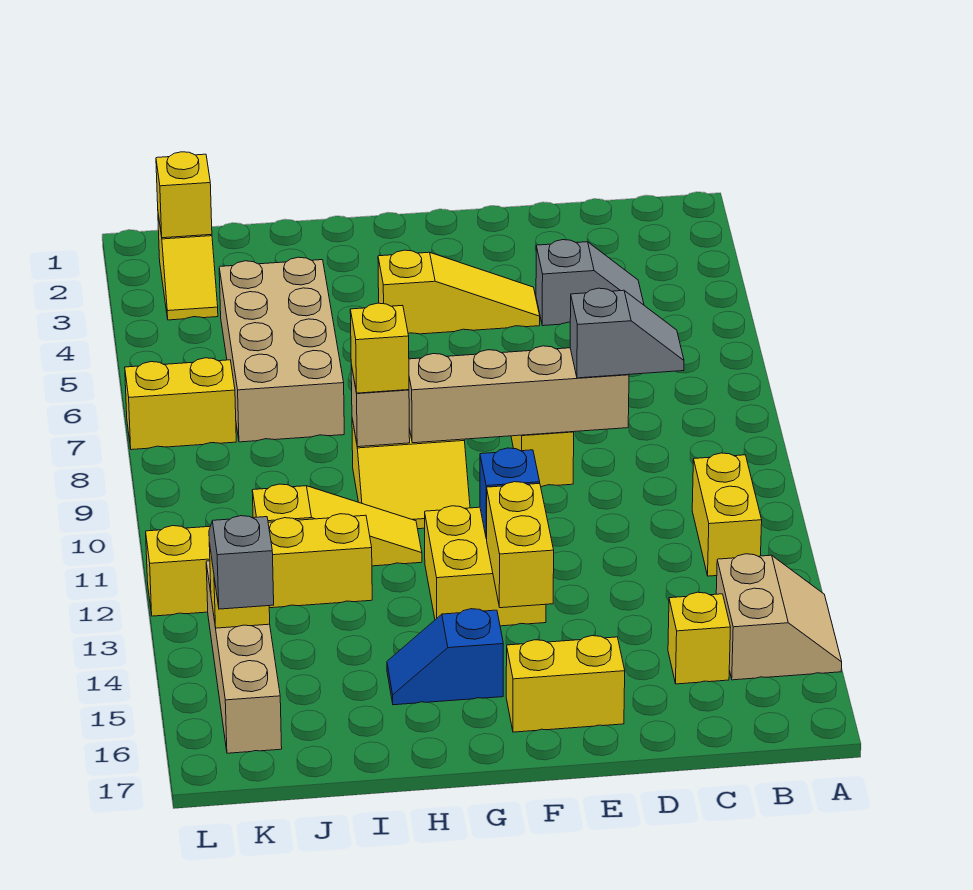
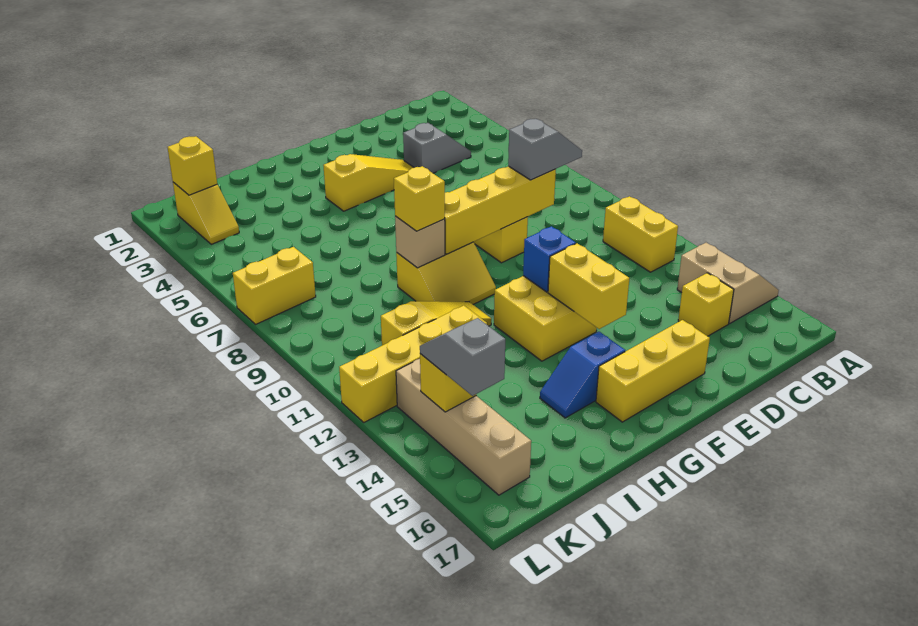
tan 1x4 brick [409,346,629,443] -> yellow 1x4 brick [445,166,556,254]
yellow 1x2 brick [506,636,625,732] -> yellow 1x3 brick [596,320,710,422]
tan 2x4 brick [219,257,344,442] -> none

